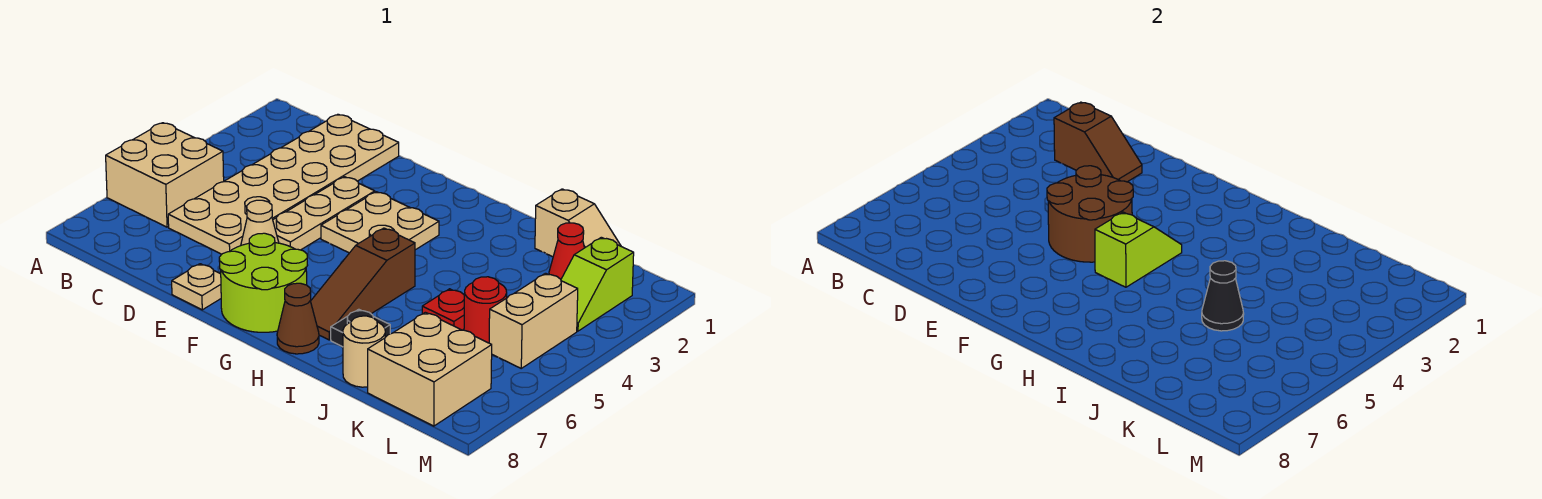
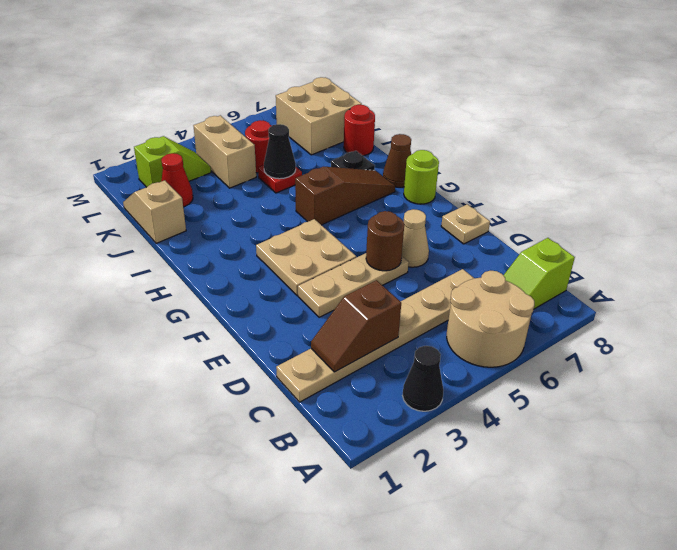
none -> black 1x1 cone [403,346,444,411]
tan 2x2 brick [106,123,224,227] -> tan 2x2 round brick [447,271,534,367]
tan 2x6 plate [168,114,399,254] -> tan 1x6 plate [276,269,474,402]
brown 1x2 slope [1054,102,1142,182] -> brown 1x2 slope turned to [311,280,401,372]
brown 2x2 round brick [1047,166,1133,262] -> brown 1x1 round brick [366,211,404,271]
lime 2x2 round brick [219,233,308,332] -> lime 1x1 round brick [404,150,439,204]
lime 1x2 slope [1095,212,1182,287] -> lime 1x2 slope moved to [503,238,575,309]
tan 1x1 round brick [343,316,385,387] -> red 1x1 round brick [344,105,375,156]
tan 1x2 brick [489,273,578,368] -> tan 1x2 brick turned to [193,115,256,188]

